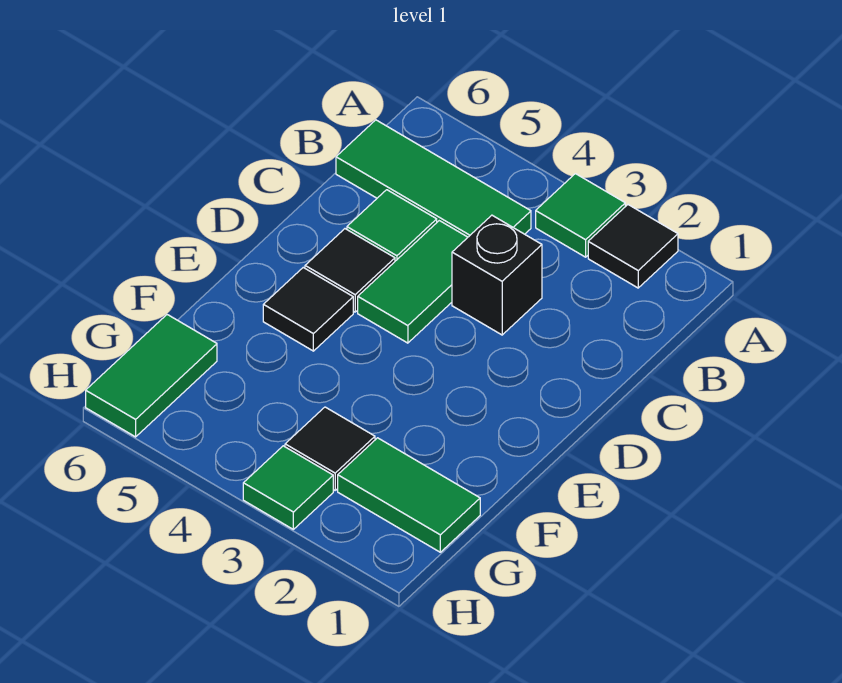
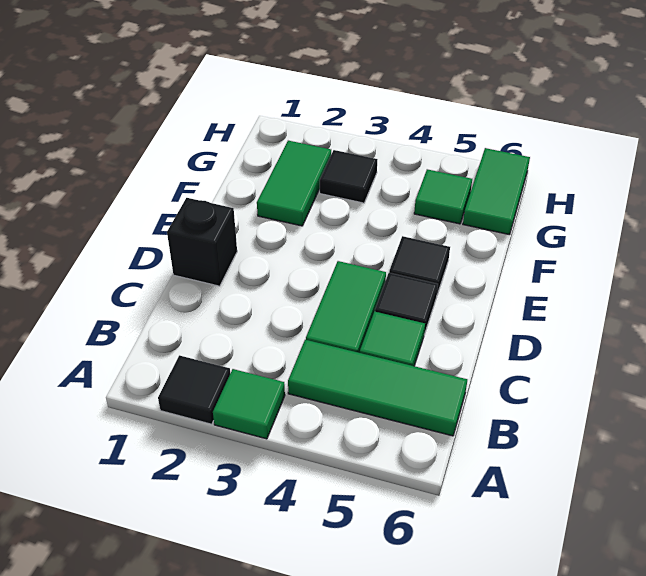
black 1x1 brick [452,215,542,335] -> black 1x1 brick moved to [167,198,237,286]
green 1x2 tile [338,438,480,552] -> green 1x2 tile turned to [257,141,331,226]
green 1x1 tile [243,446,333,529] -> green 1x1 tile moved to [414,169,472,224]

